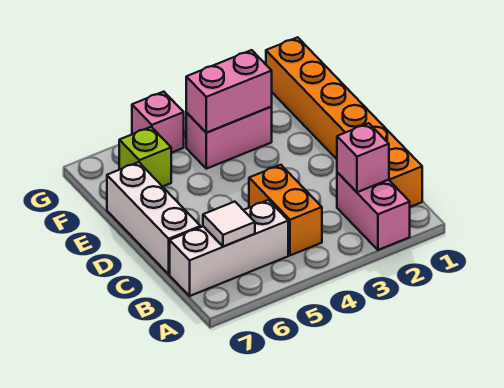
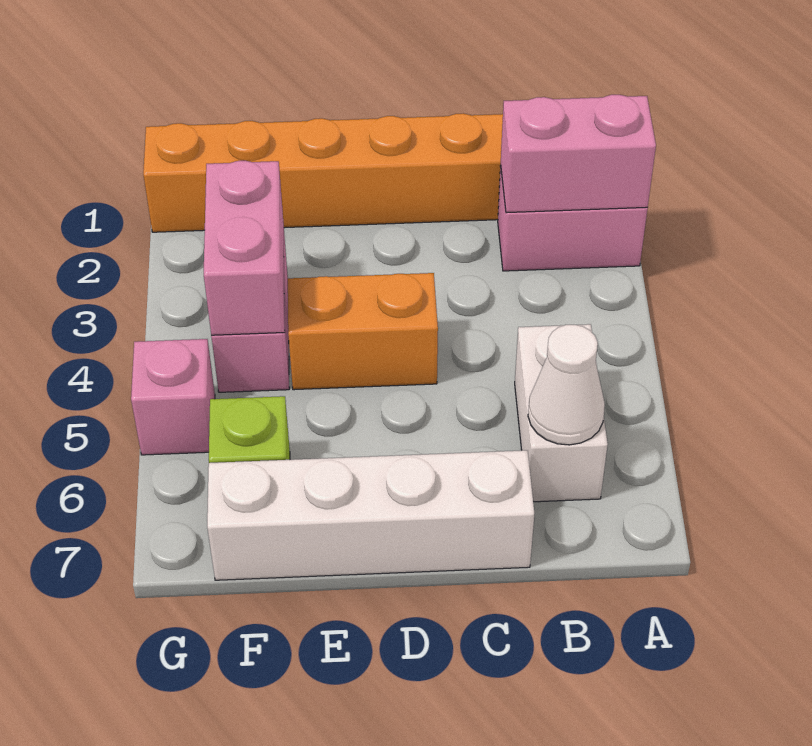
pink 1x1 brick [337,123,389,192] -> pink 1x2 brick [501,95,656,213]
orange 1x2 brick [249,165,322,255] -> orange 1x2 brick moved to [288,273,438,390]
white 1x3 brick [170,200,288,296] -> white 1x2 brick [515,324,608,502]
white 1x1 tile [203,202,255,247] -> white 1x1 cone [528,325,605,445]
white 1x3 brick [107,162,200,274] -> white 1x4 brick [207,450,534,580]

